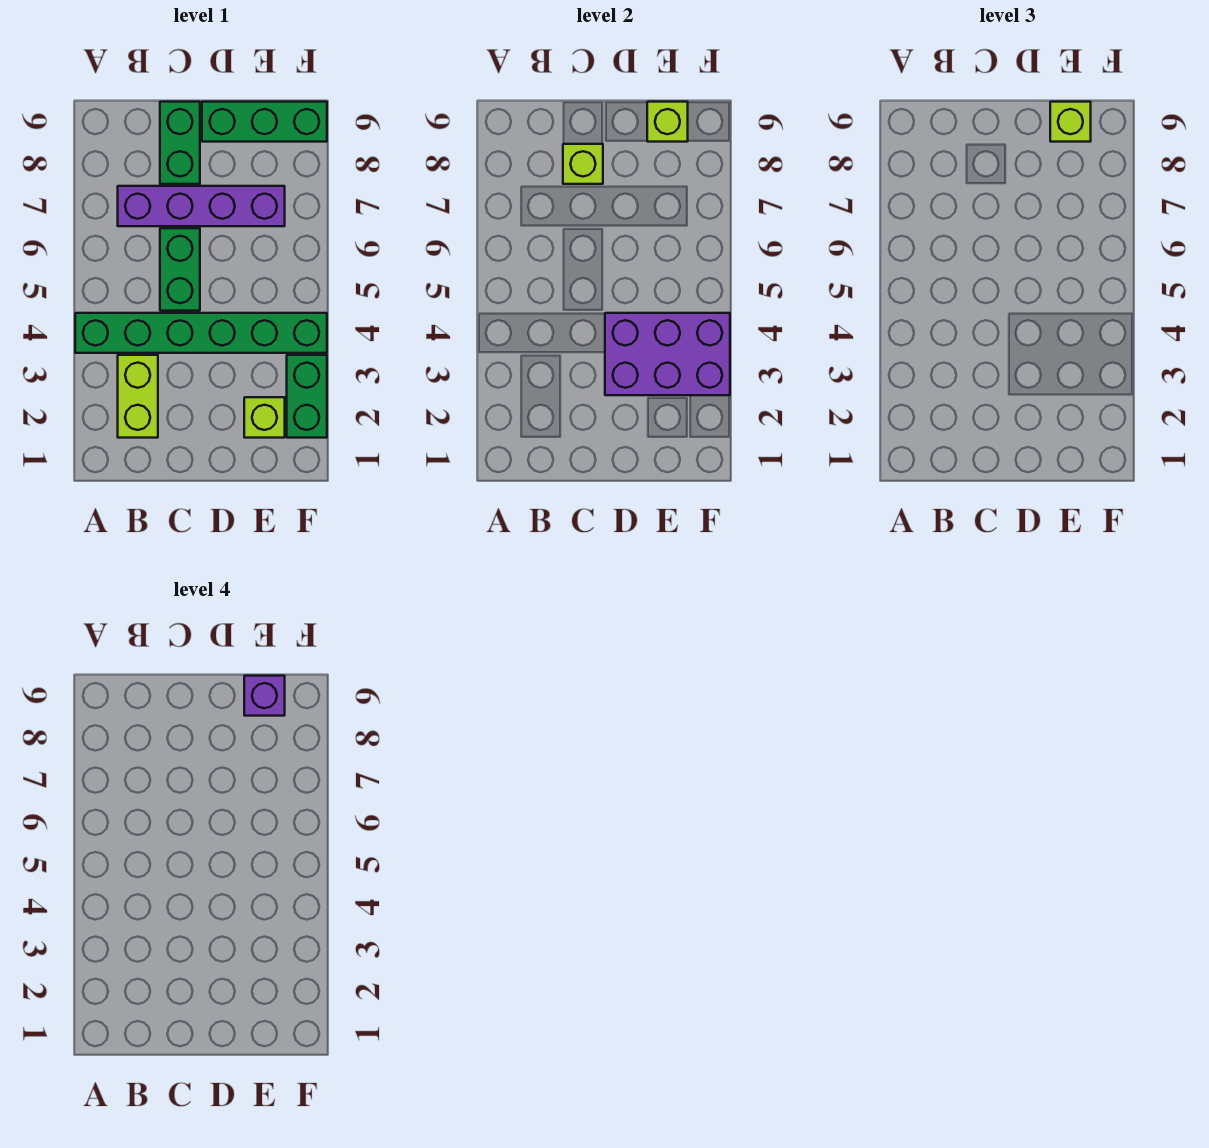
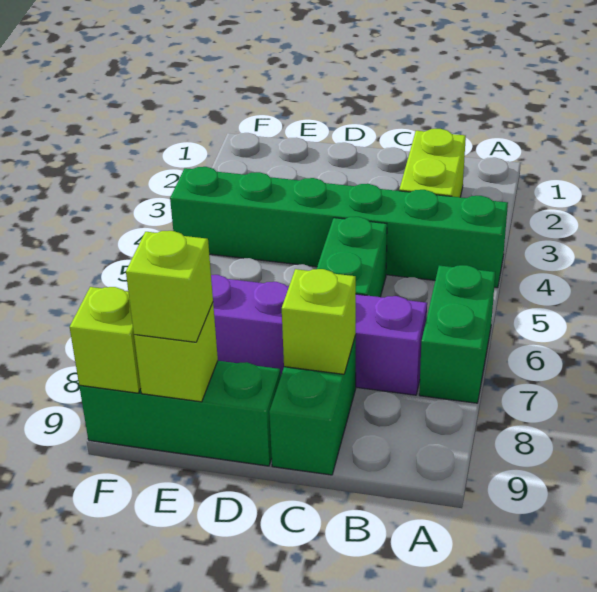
purple 2x3 brick [605,313,730,395] -> none
lime 1x1 brick [244,397,285,438] -> lime 1x1 brick moved to [70,287,141,393]
purple 1x1 brick [244,676,285,716] -> none
green 1x2 brick [287,355,327,438] -> green 1x2 brick moved to [419,265,495,403]

